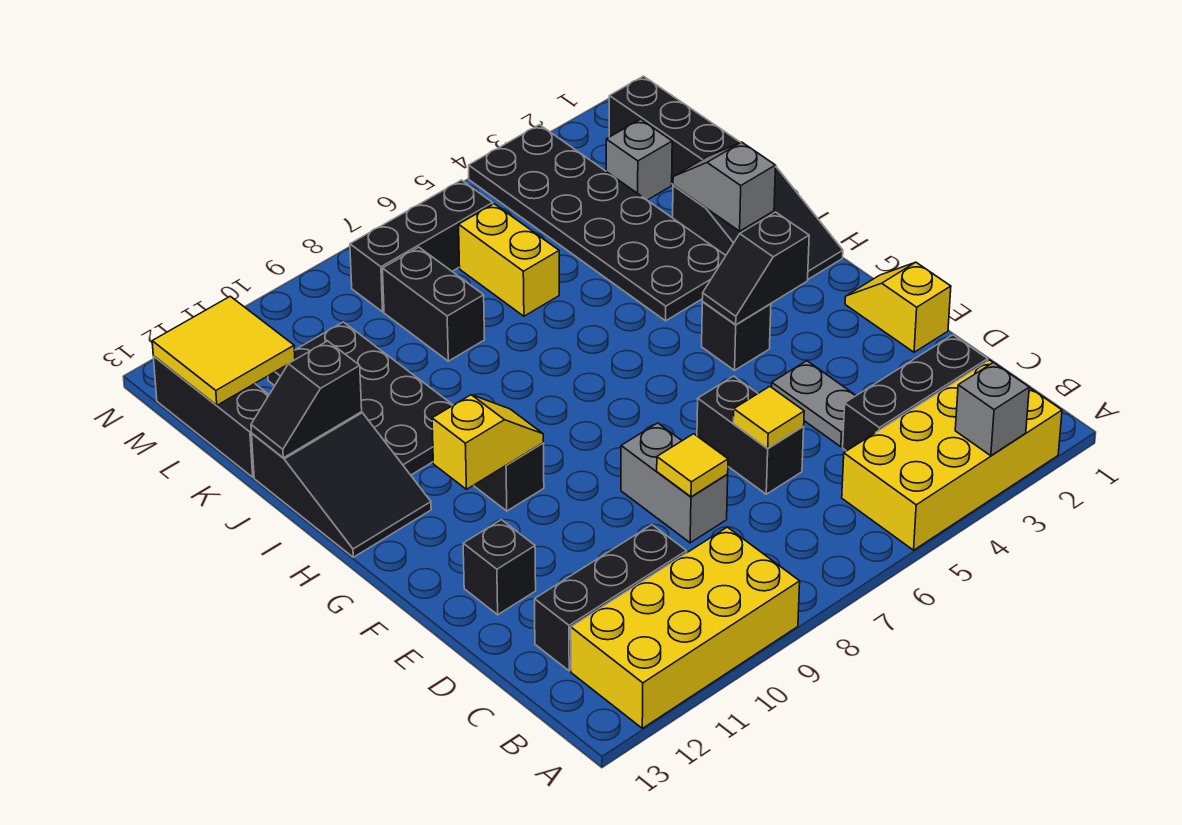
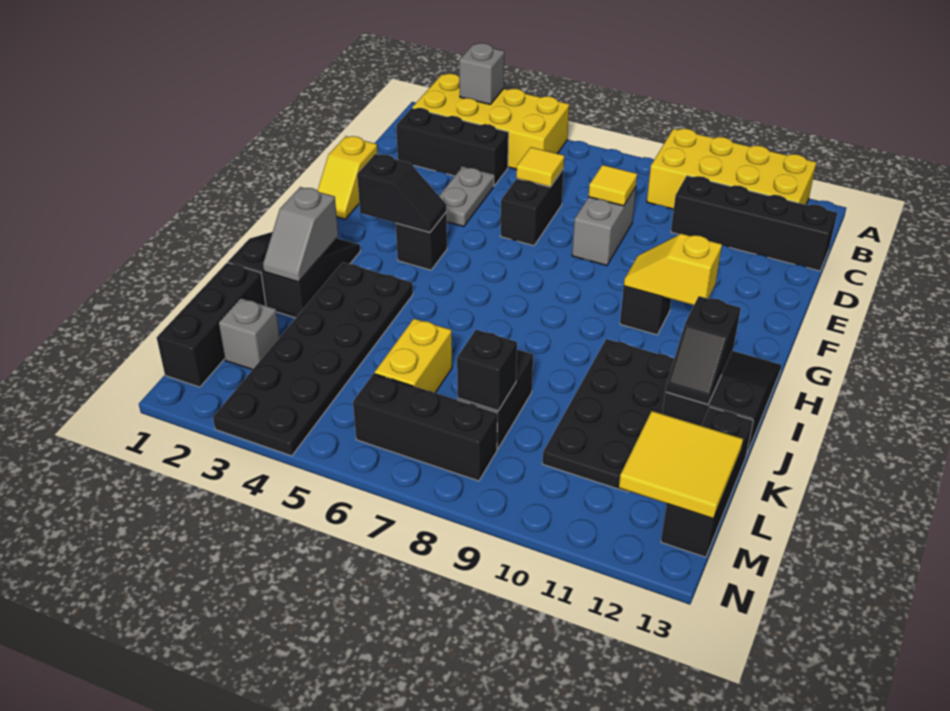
black 1x3 brick [535,525,687,671] -> black 1x4 brick [671,176,837,271]
black 1x1 brick [463,520,536,615] -> black 1x1 brick moved to [457,330,517,411]
black 1x2 slope [251,341,362,458] -> black 1x2 slope turned to [666,296,741,404]

